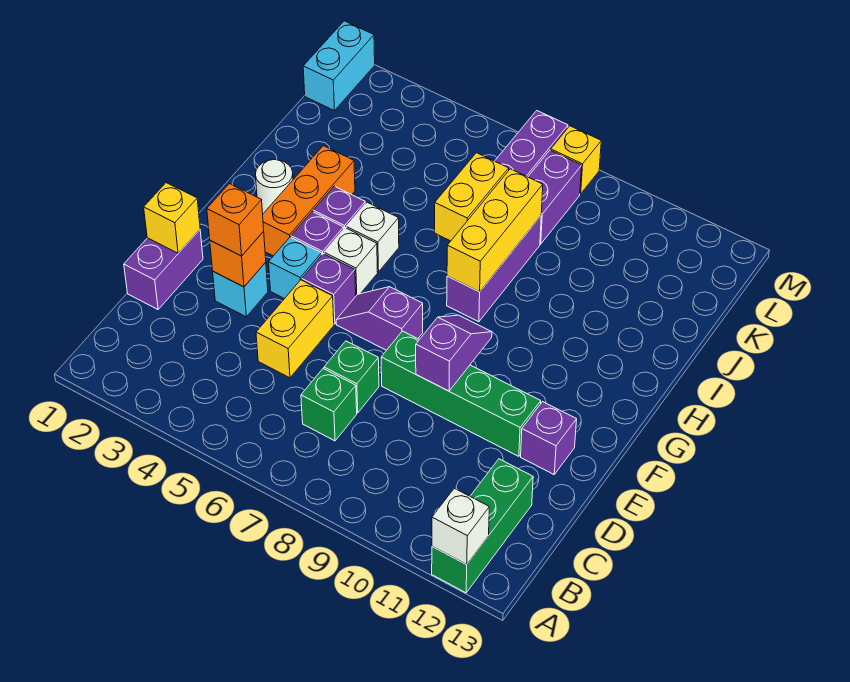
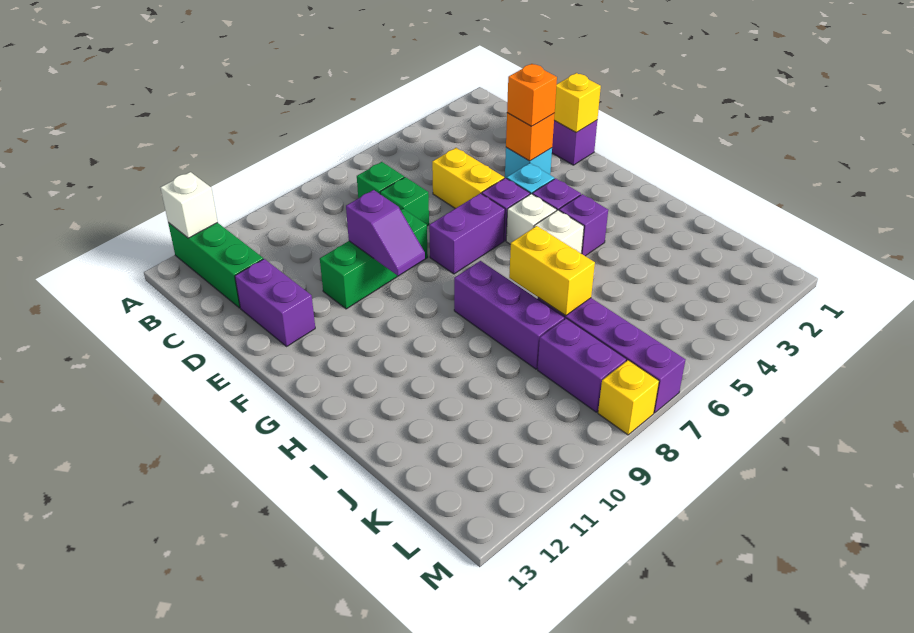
green 1x4 brick [381,331,541,456] -> green 1x3 brick [320,209,428,309]
purple 1x1 brick [521,402,577,474] -> purple 1x2 brick [235,259,315,346]
purple 1x2 slope [336,287,423,350] -> purple 1x2 brick [429,193,505,274]
orange 1x3 brick [263,146,355,256] -> none
white 1x1 round brick [255,159,293,213] -> none
yellow 1x3 brick [447,169,543,292] -> none
cyan 1x2 brick [303,21,375,110] -> none

